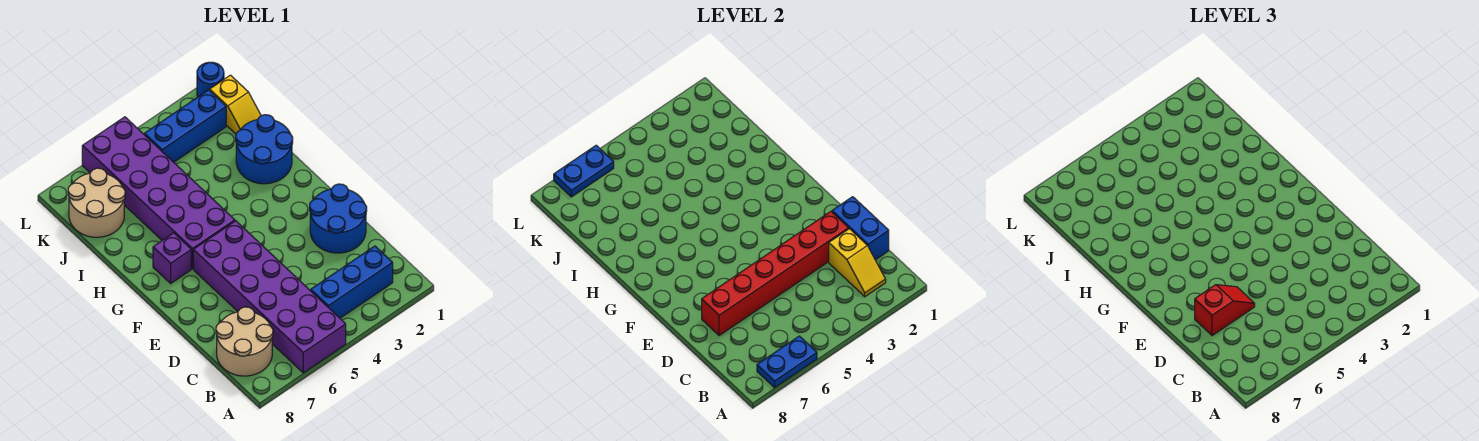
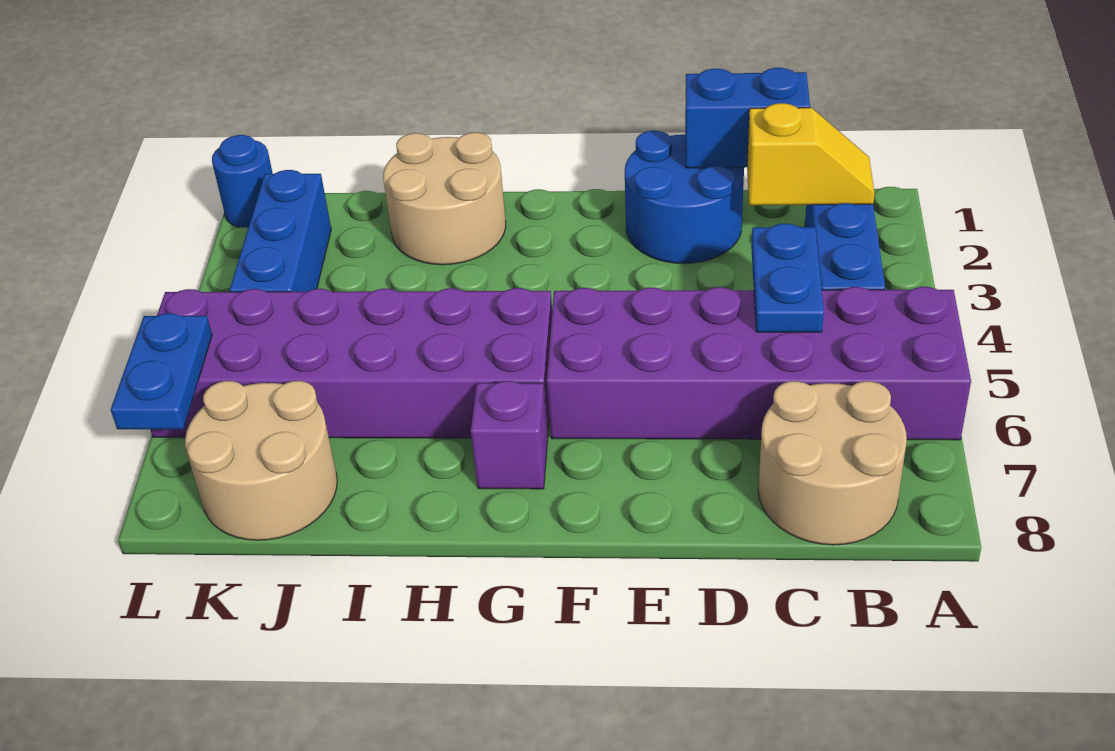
blue 1x2 plate [757,336,817,388] -> blue 1x2 plate moved to [751,224,824,332]
red 1x6 brick [702,212,849,336] -> none
red 1x2 slope [1195,285,1255,336] -> none
blue 2x2 round brick [236,115,293,184] -> tan 2x2 round brick [383,133,506,265]
yellow 1x2 slope [210,75,261,134] -> none

